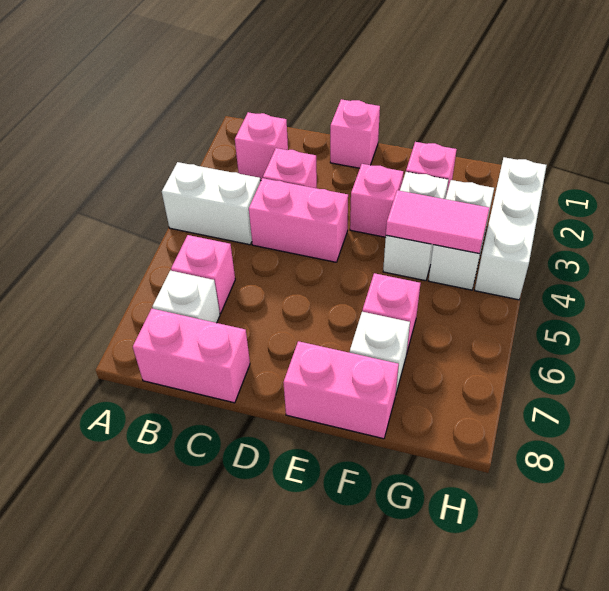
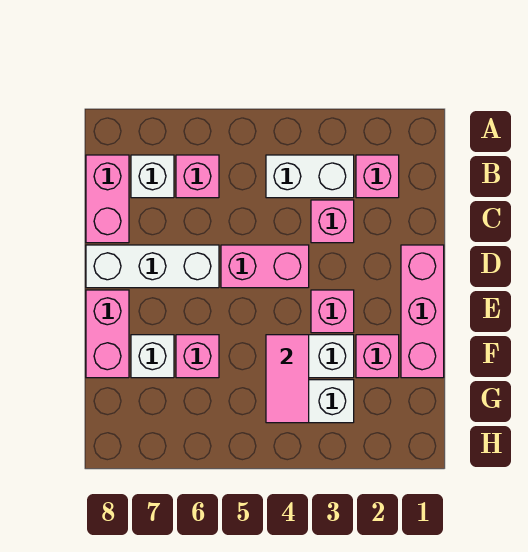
white 1x2 brick [162,162,261,245] -> white 1x2 brick turned to [266,155,354,198]
pink 1x2 brick [249,178,348,262] -> pink 1x2 brick turned to [221,245,309,288]
pink 1x1 brick [330,99,380,168] -> pink 1x3 brick [401,245,444,378]
white 1x3 brick [475,157,547,300] -> white 1x3 brick moved to [86,245,219,288]

